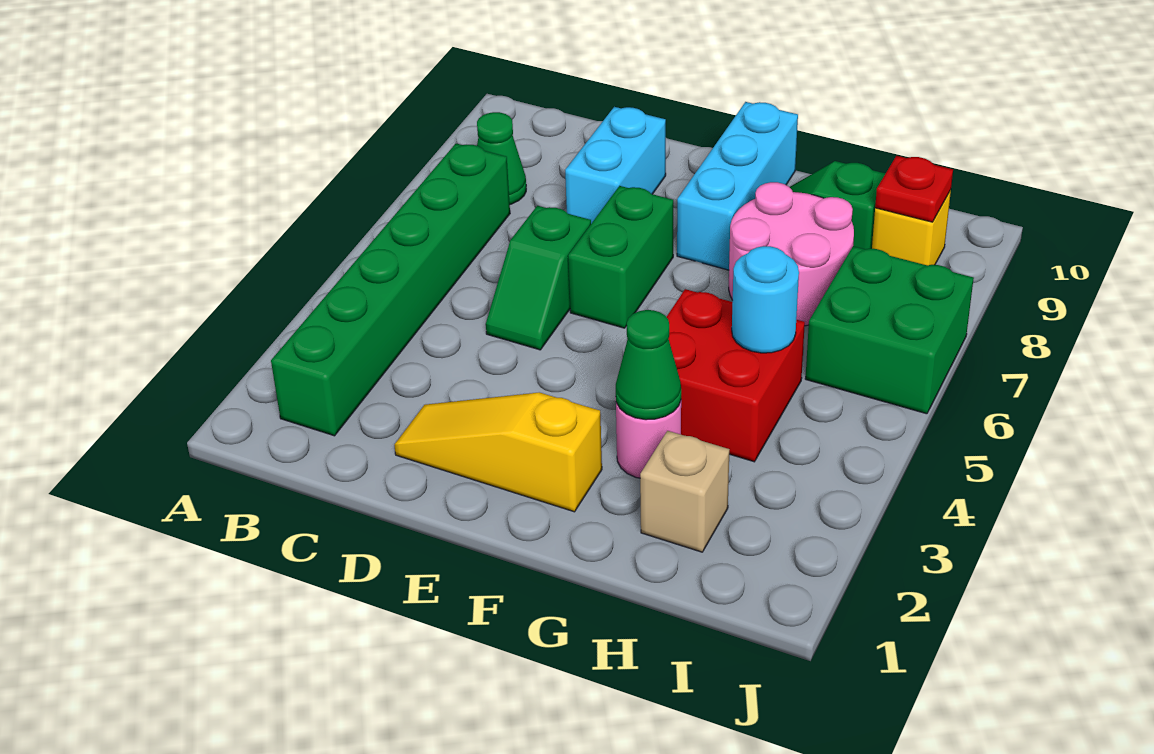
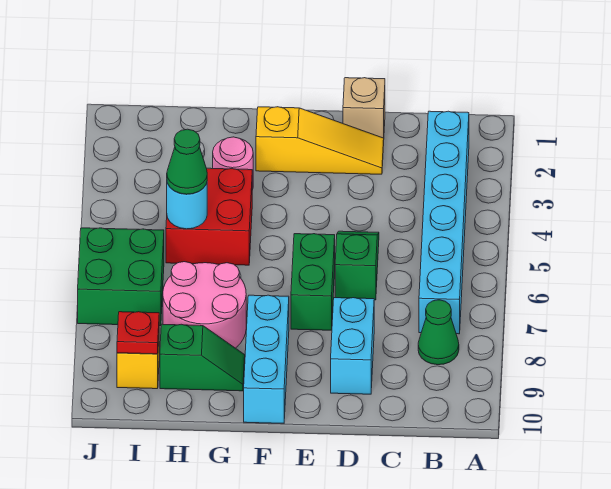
green 1x6 brick [271,143,510,436] -> cyan 1x6 brick [419,111,469,334]
green 1x1 cone [616,310,681,420] -> green 1x1 cone moved to [167,129,207,194]
tan 1x1 brick [640,431,729,552] -> tan 1x1 brick moved to [343,78,385,138]

